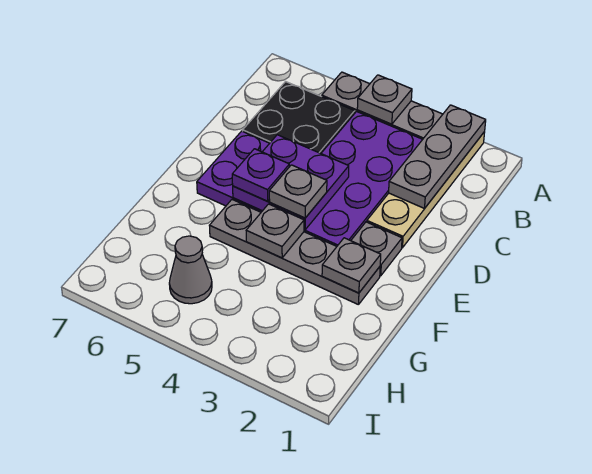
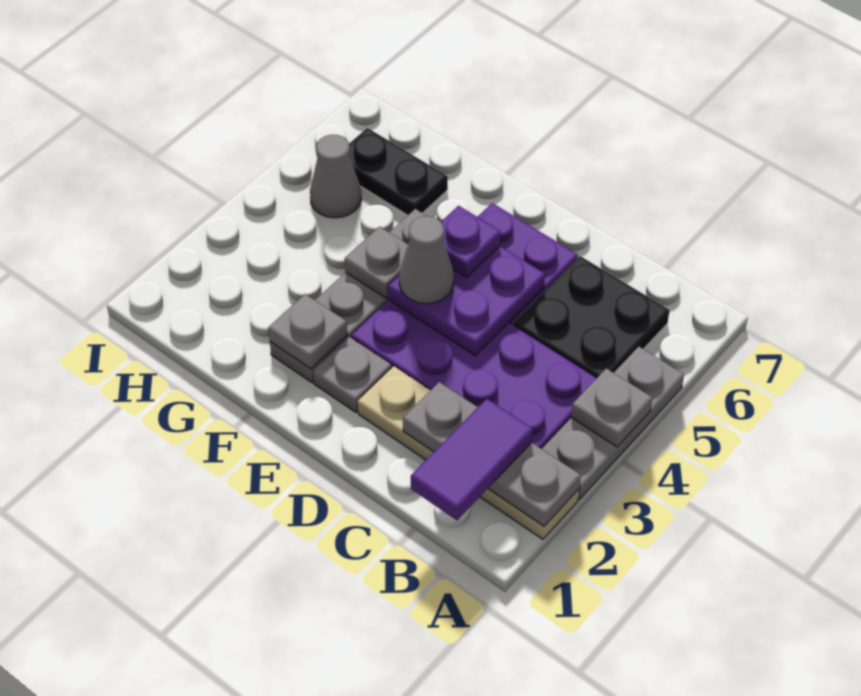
none -> purple 1x2 tile [411,399,533,520]
grey 1x1 plate [269,165,327,218] -> grey 1x1 cone [399,217,454,304]
none -> black 1x2 plate [349,128,448,215]

